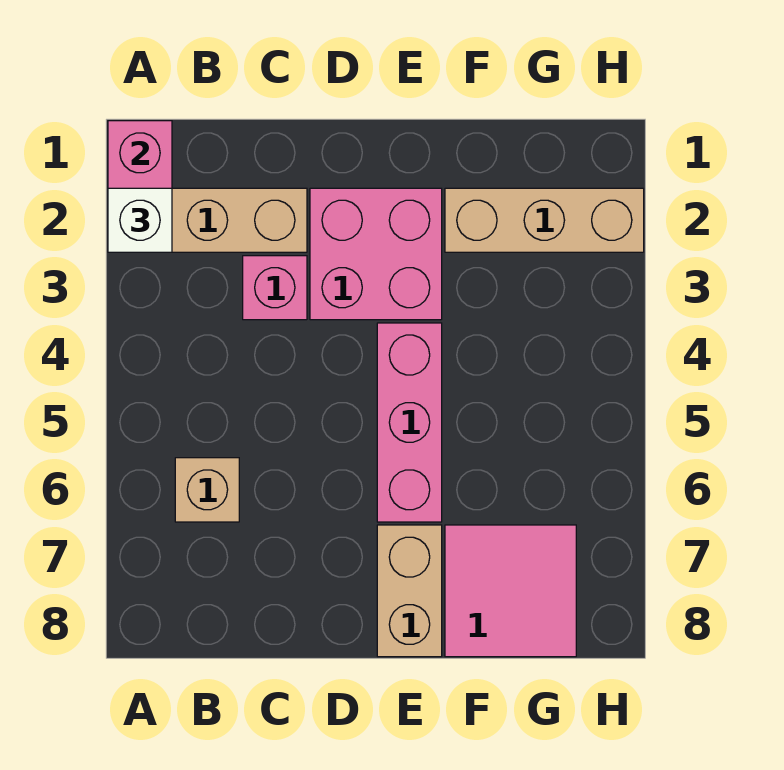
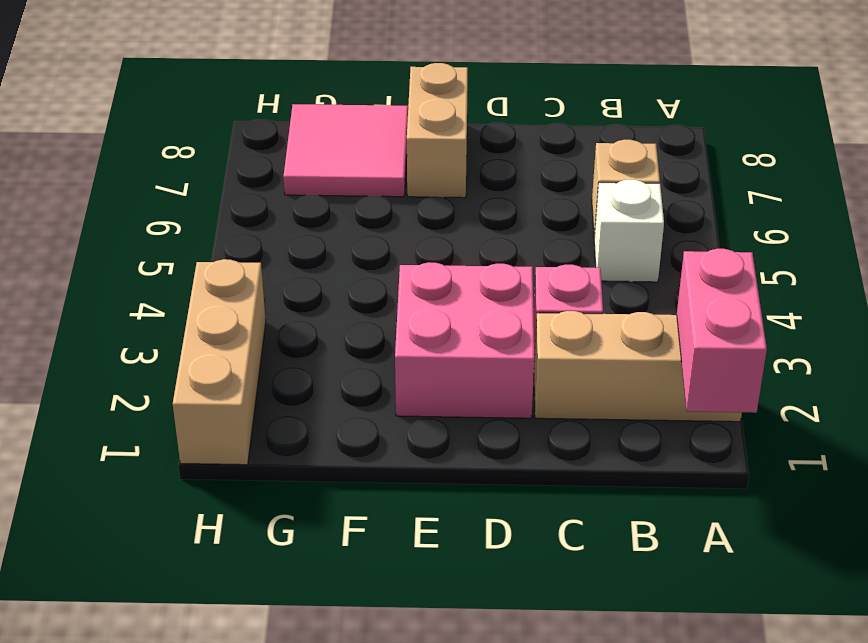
white 1x1 brick [108,188,172,252] -> white 1x1 brick moved to [594,180,664,282]
pink 1x3 brick [377,323,442,522] -> none
tan 1x3 brick [445,188,644,252] -> tan 1x3 brick turned to [173,259,266,465]

